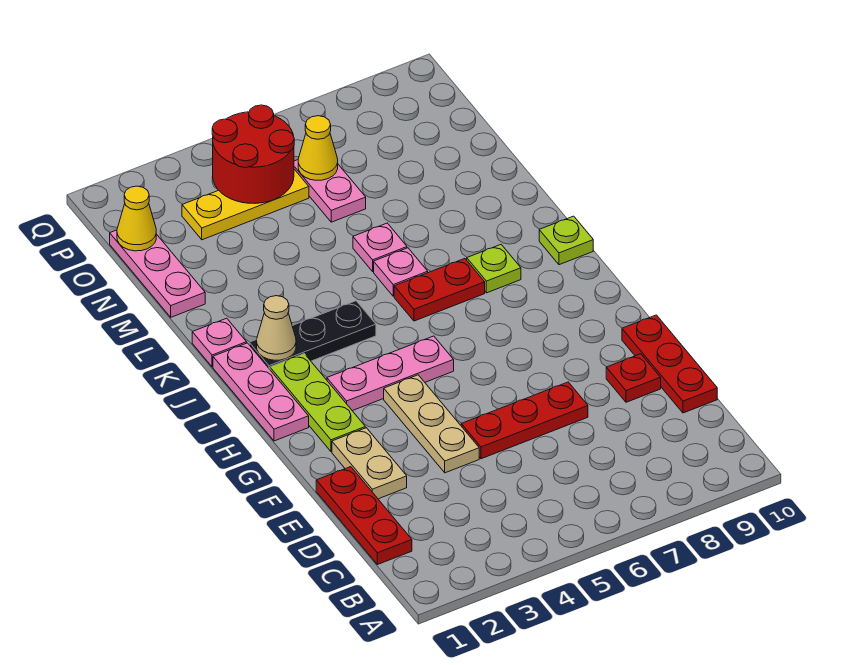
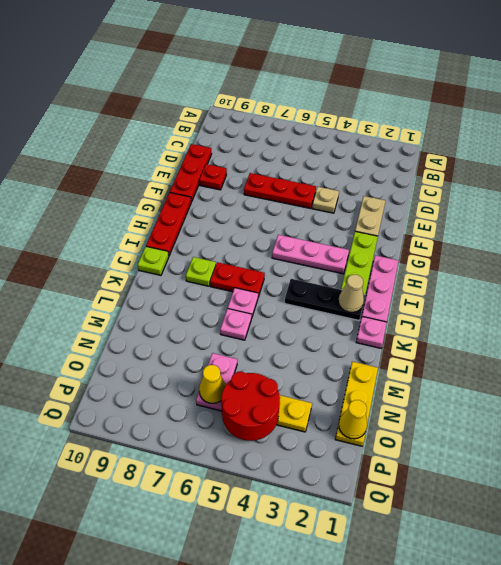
red 1x3 plate [316,467,412,565] -> red 1x3 plate moved to [146,193,191,256]
tan 1x3 plate [384,375,479,473] -> tan 1x1 plate [312,187,339,213]
pink 1x3 plate [110,230,205,317] -> yellow 1x3 plate [335,362,378,446]

